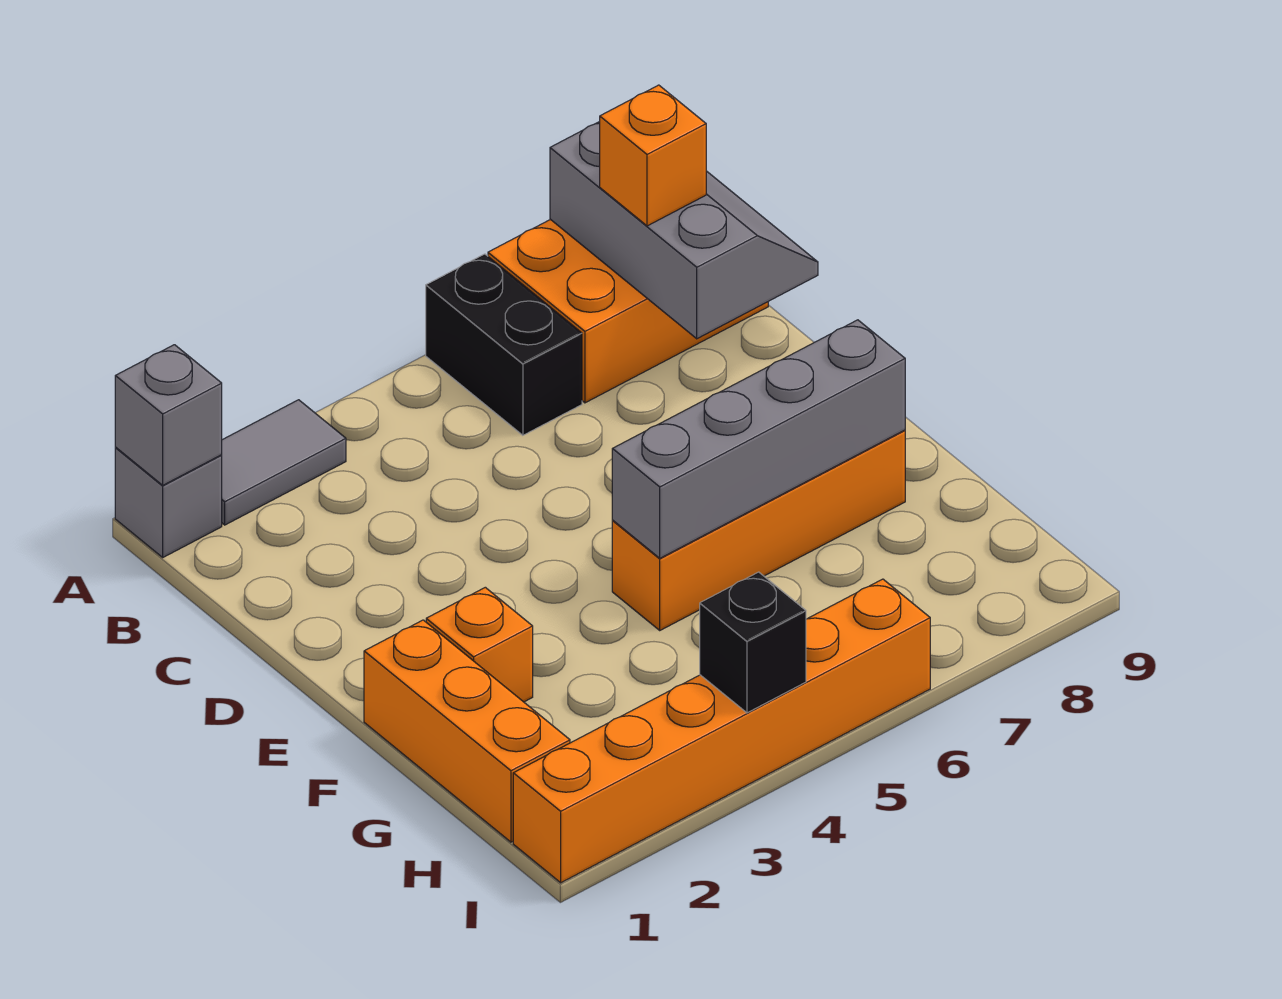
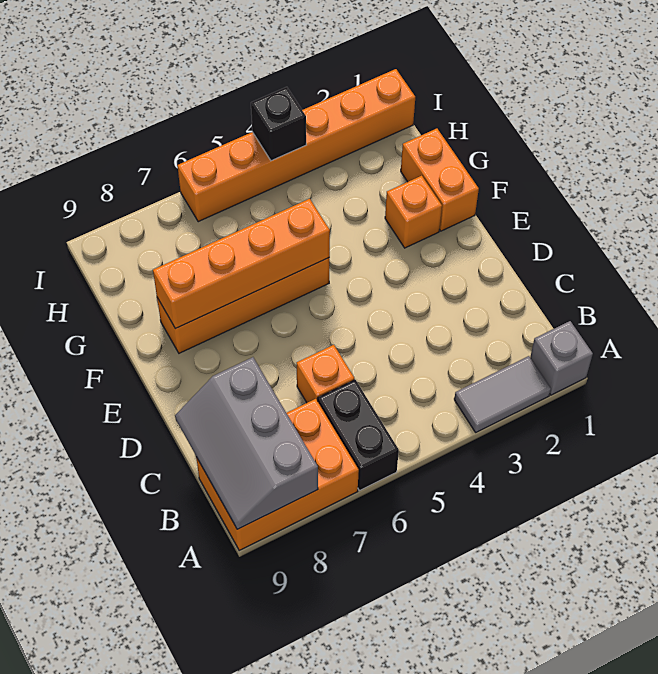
grey 1x1 brick [115,345,222,485] -> none
orange 1x1 brick [600,85,706,226] -> orange 1x1 brick moved to [297,345,354,403]
orange 1x3 brick [364,620,570,842] -> orange 1x2 brick [401,129,479,231]
grey 1x4 brick [612,320,905,558] -> orange 1x4 brick [153,199,330,329]

